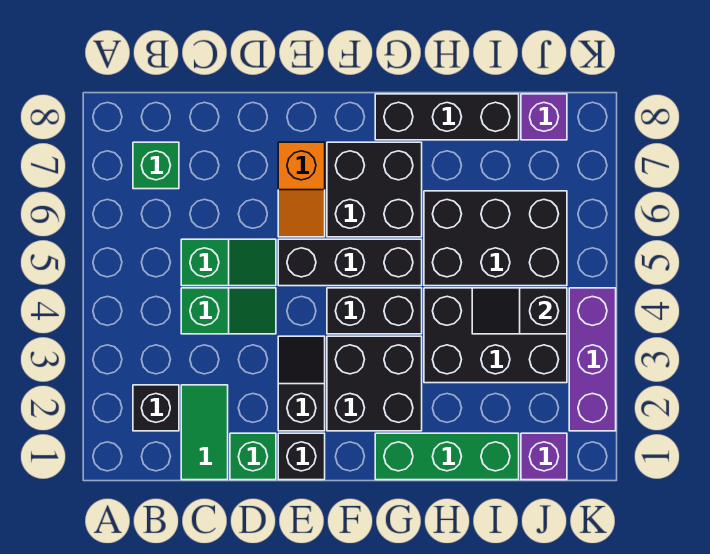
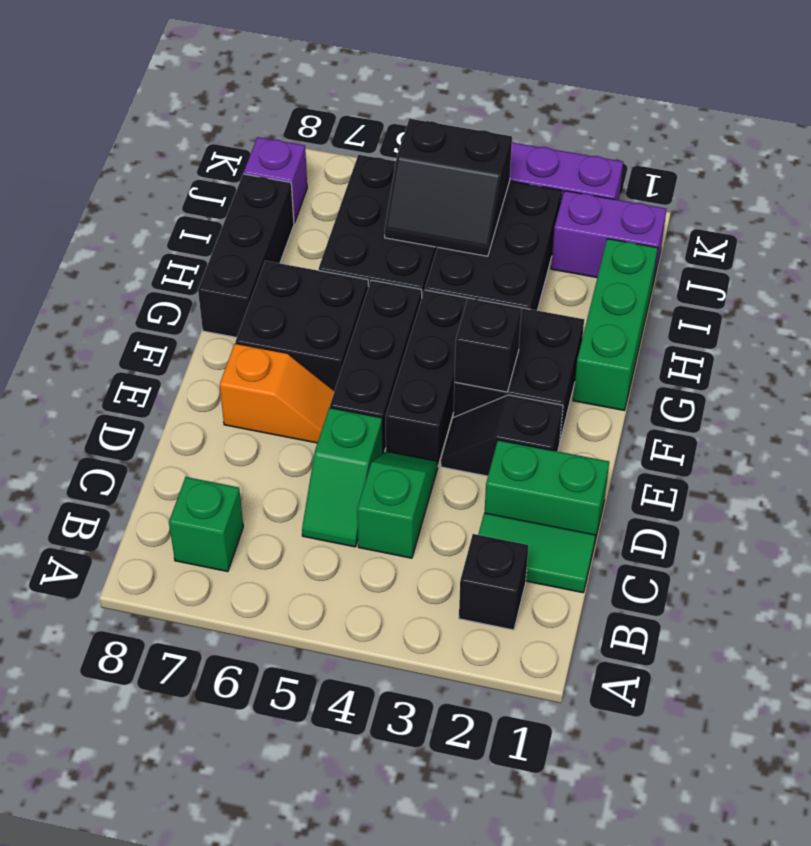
green 1x2 slope [181,239,276,286] -> green 1x2 slope turned to [302,408,383,547]
green 1x1 brick [230,433,276,480] -> green 1x2 brick [485,440,609,544]
black 1x1 brick [278,433,325,480] -> black 1x1 brick moved to [454,298,521,392]
black 1x2 brick [327,288,422,334] -> black 1x3 brick [386,290,471,465]
black 1x2 slope [472,288,567,334] -> black 2x2 slope [385,119,512,256]
purple 1x1 brick [521,433,567,480] -> purple 1x2 brick [551,191,667,283]

